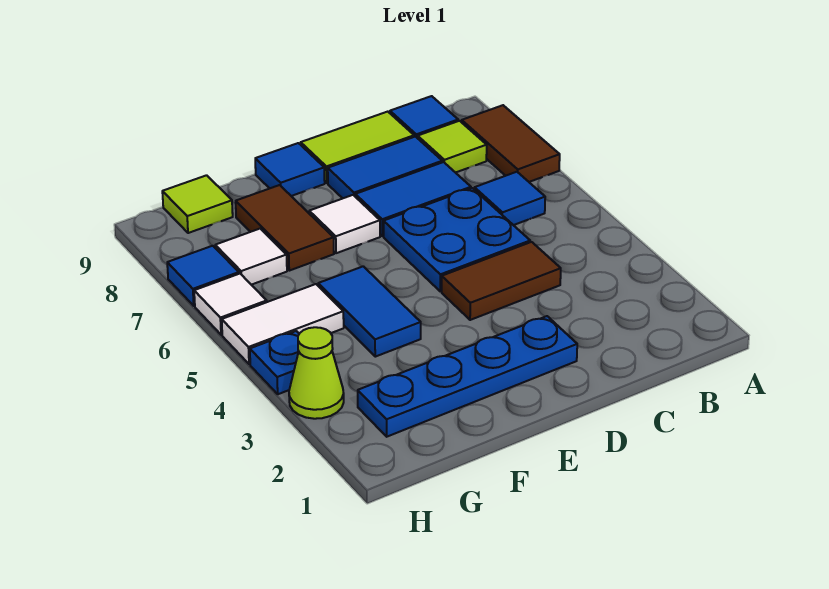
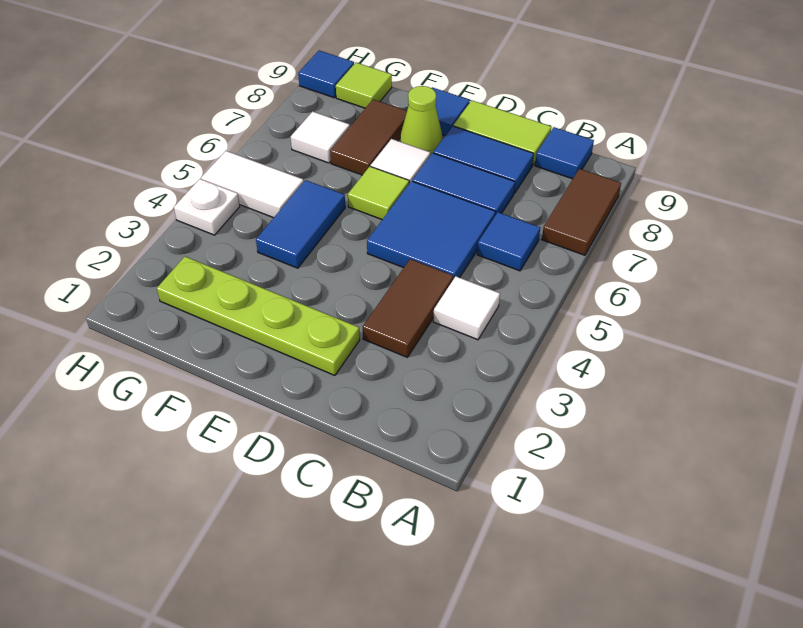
lime 1x1 tile [418,121,487,173] -> lime 1x1 tile moved to [348,166,409,220]
brown 1x2 tile [442,242,561,320] -> brown 1x2 tile turned to [363,259,453,357]
blue 2x2 plate [384,188,530,291] -> blue 2x2 tile [367,181,495,279]
blue 1x4 plate [358,316,577,437] -> lime 1x4 plate [157,257,360,375]
lime 1x1 cone [289,327,344,419] -> lime 1x1 cone moved to [400,86,443,155]
blue 1x1 plate [250,331,299,394] -> white 1x1 plate [174,179,240,235]
white 1x1 tile [194,274,267,335] -> white 1x1 tile moved to [433,276,500,340]
blue 1x1 tile [167,246,239,306] -> blue 1x1 tile moved to [298,51,354,98]

